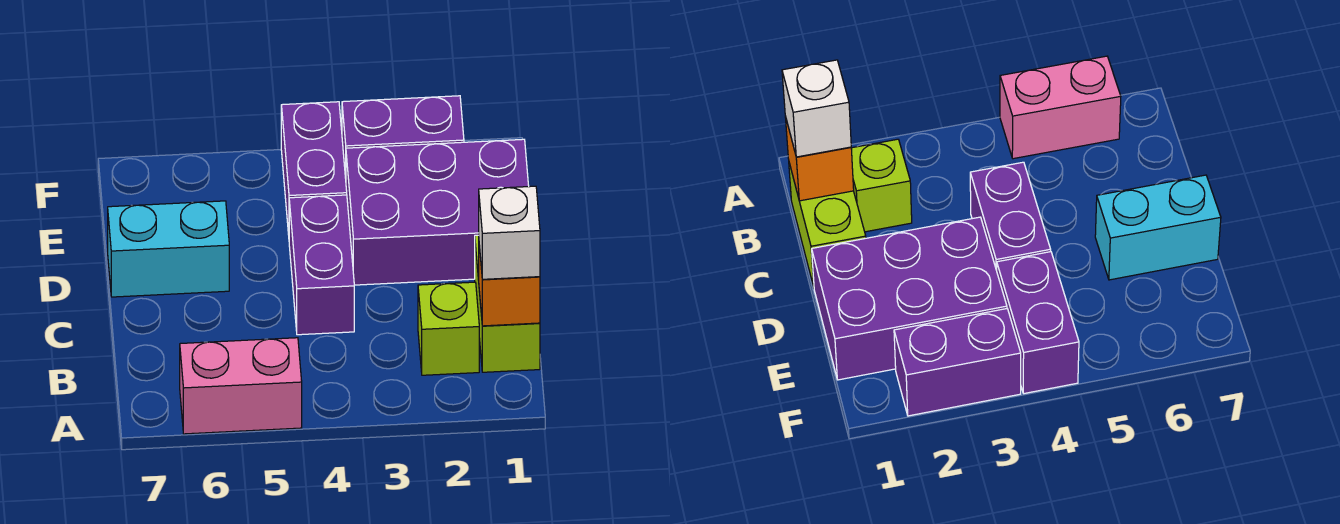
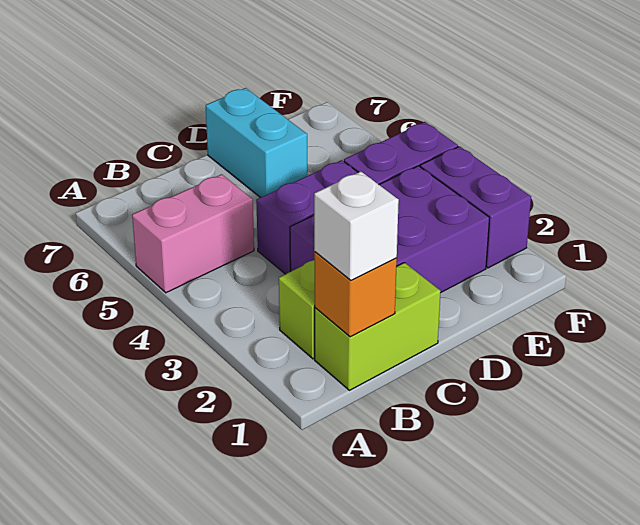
pink 1x2 brick [180,338,302,434] -> pink 1x2 brick turned to [132,174,254,293]
purple 2x3 brick [346,139,529,285] -> purple 2x3 brick turned to [290,166,489,293]

